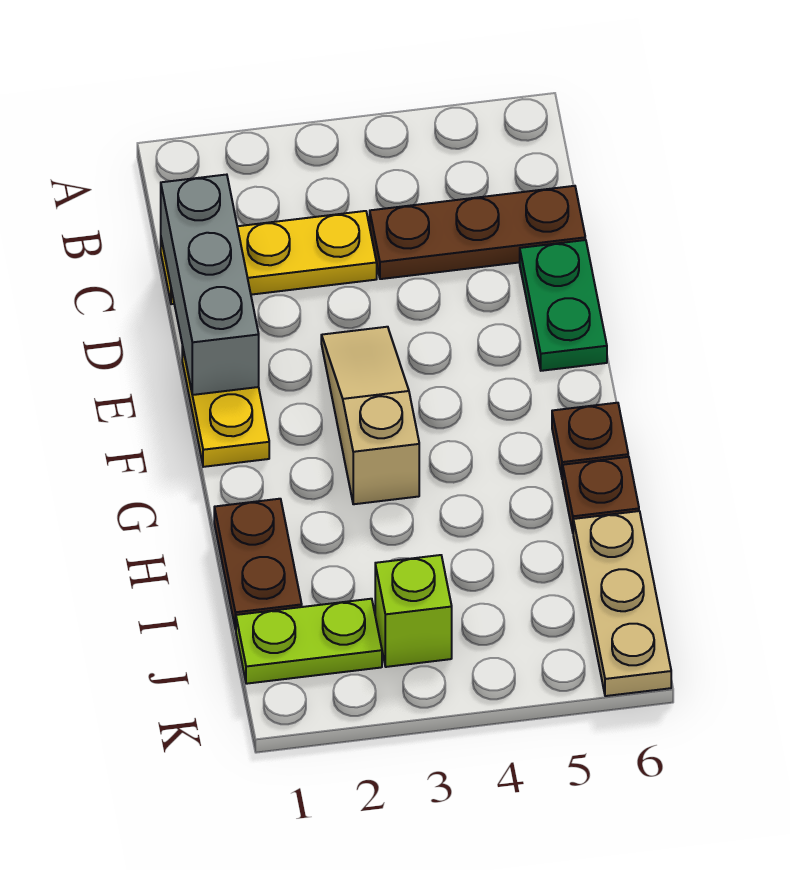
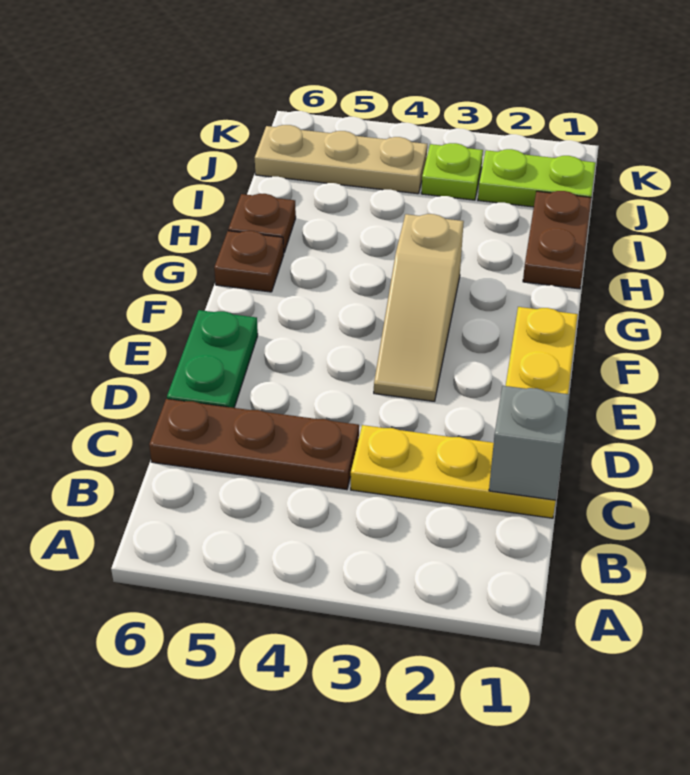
grey 1x3 brick [161,175,259,395] -> grey 1x1 brick [489,386,570,500]
tan 1x3 plate [573,511,671,696] -> tan 1x3 plate turned to [255,125,427,194]
lime 1x1 brick [375,555,452,667] -> lime 1x1 plate [421,143,483,200]

